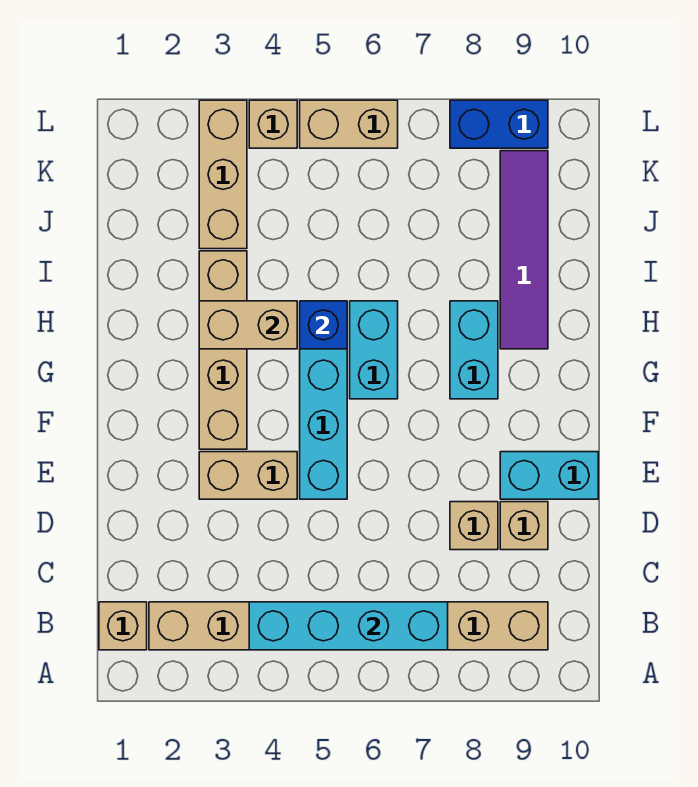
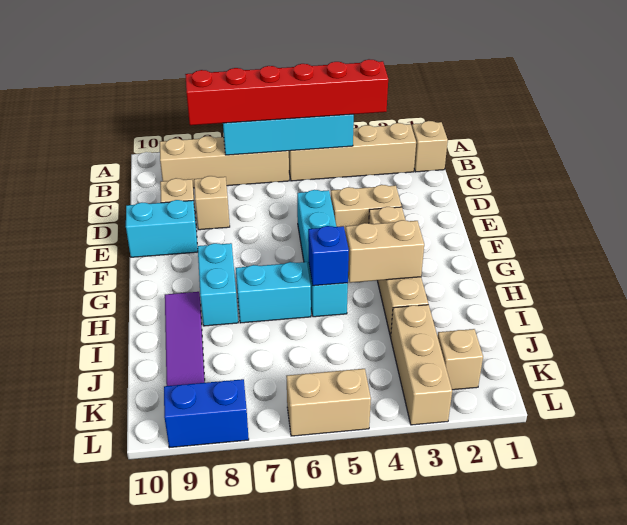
none -> red 1x6 brick [185,59,388,125]
cyan 1x2 brick [350,301,398,399] -> cyan 1x2 brick turned to [236,262,311,323]
tan 1x1 brick [249,100,297,148] -> tan 1x1 brick moved to [438,329,483,390]

